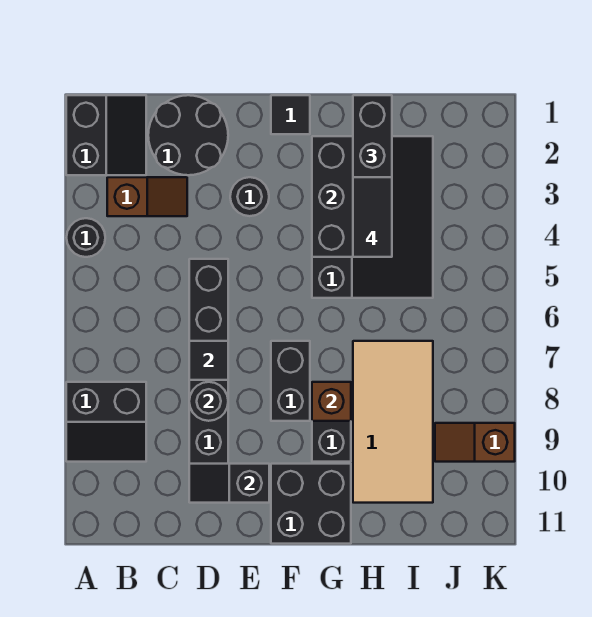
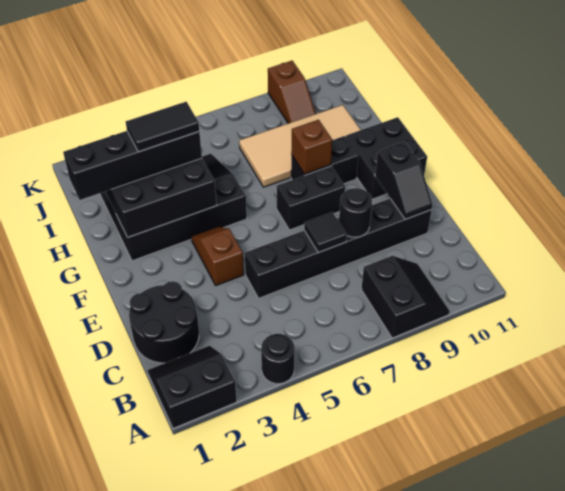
brown 1x2 slope [107,177,187,216] -> brown 1x2 slope moved to [191,226,244,285]
black 1x1 round brick [230,177,269,216] -> none
black 1x1 tile [271,95,310,134] -> none

